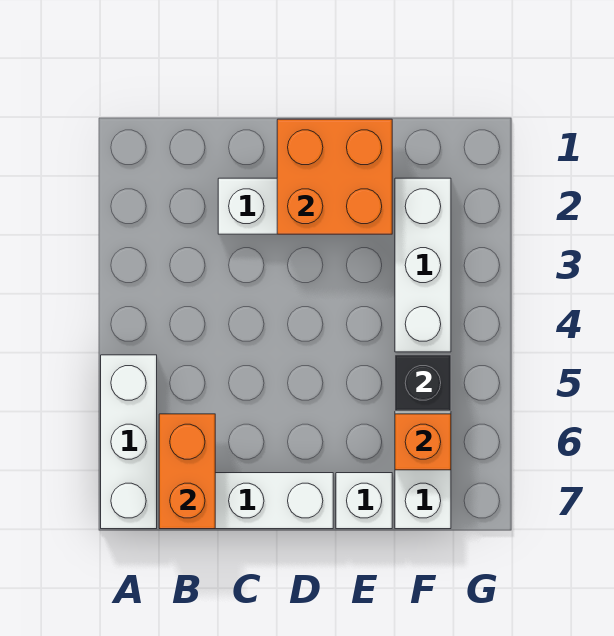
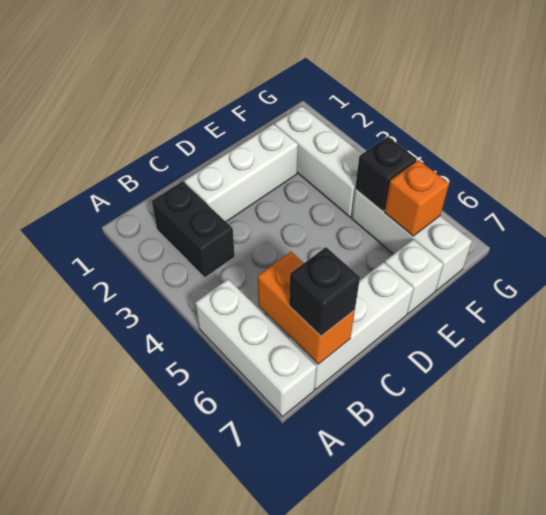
none -> black 1x2 brick [152,181,235,278]
none -> black 1x1 brick [289,247,360,336]
orange 2x2 brick [277,119,392,234] -> none

